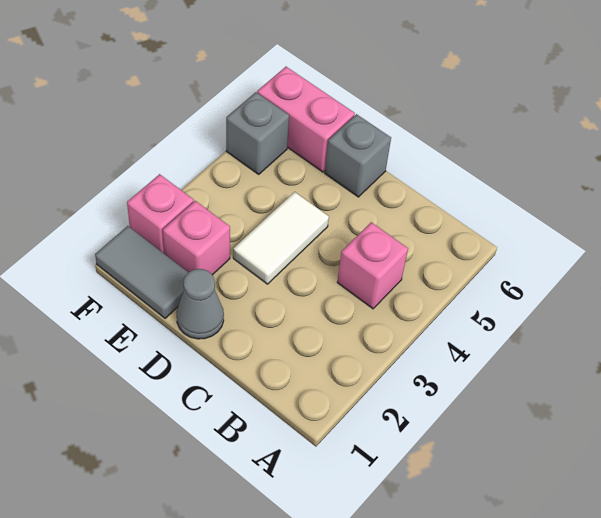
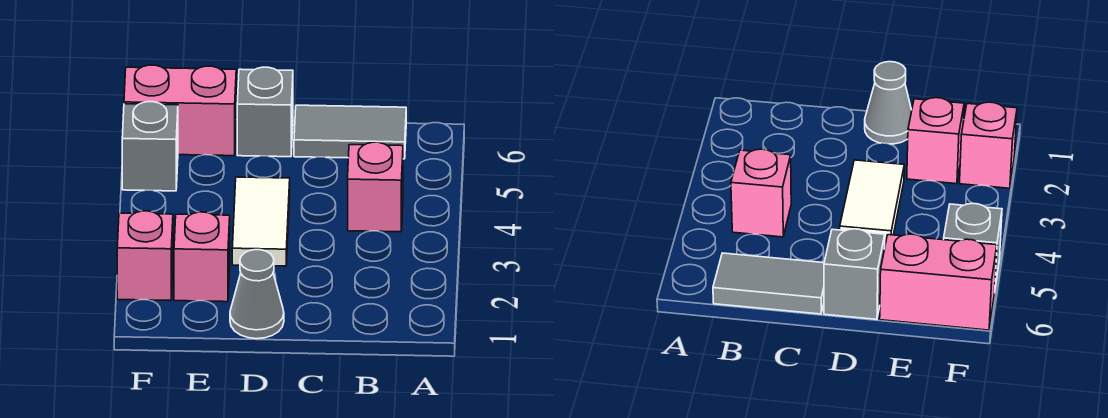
grey 1x2 tile [95,226,188,318] -> grey 1x2 tile moved to [294,105,406,159]

